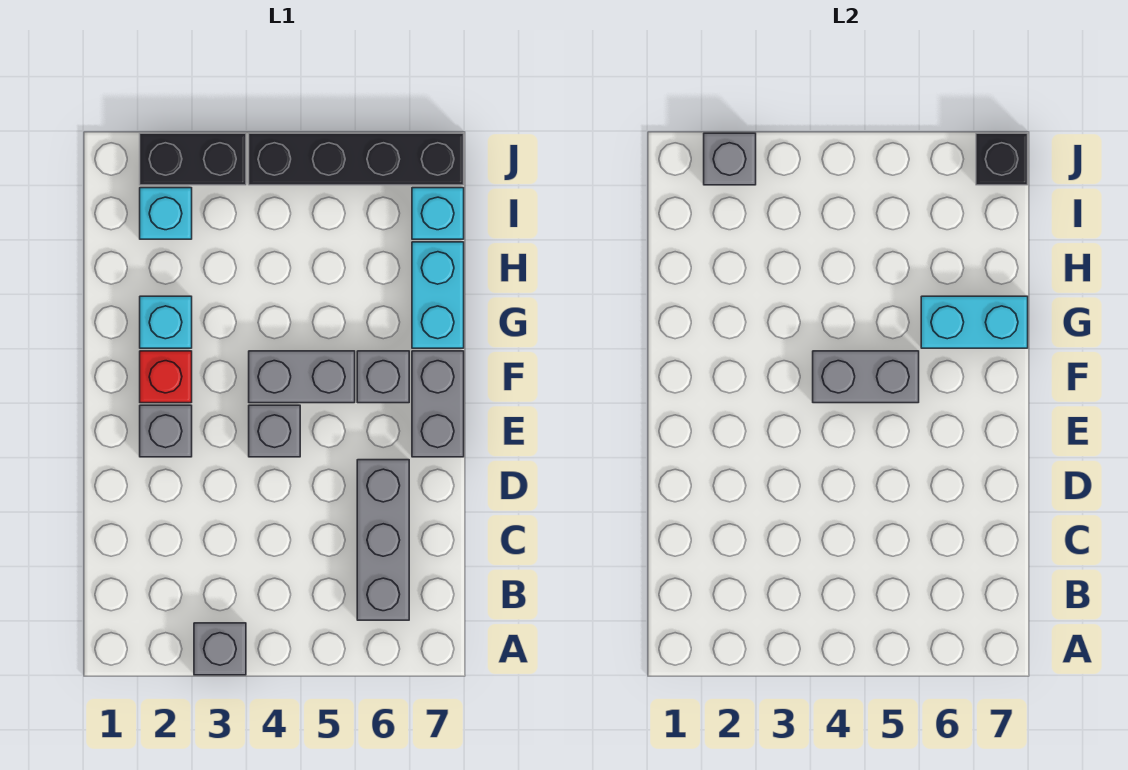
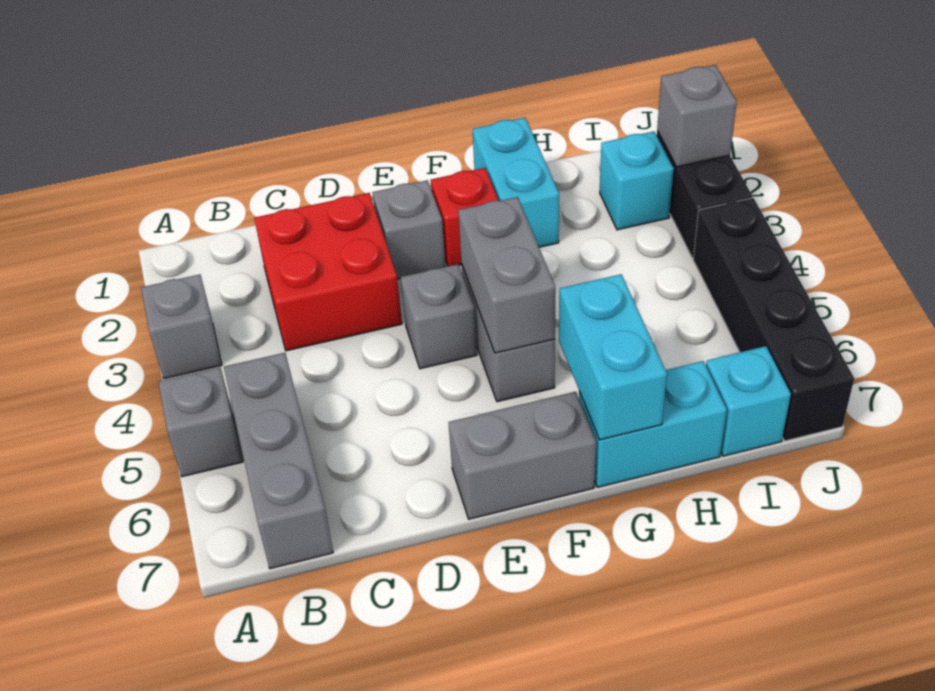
grey 1x3 brick [357,460,409,620] -> grey 1x3 brick turned to [224,353,333,569]
none -> red 2x2 brick [254,193,402,351]
grey 1x1 brick [357,351,409,403] -> grey 1x1 brick moved to [158,368,243,477]
cyan 1x1 brick [140,296,192,348] -> cyan 1x2 brick [473,118,559,247]
black 1x1 brick [976,133,1028,185] -> none

